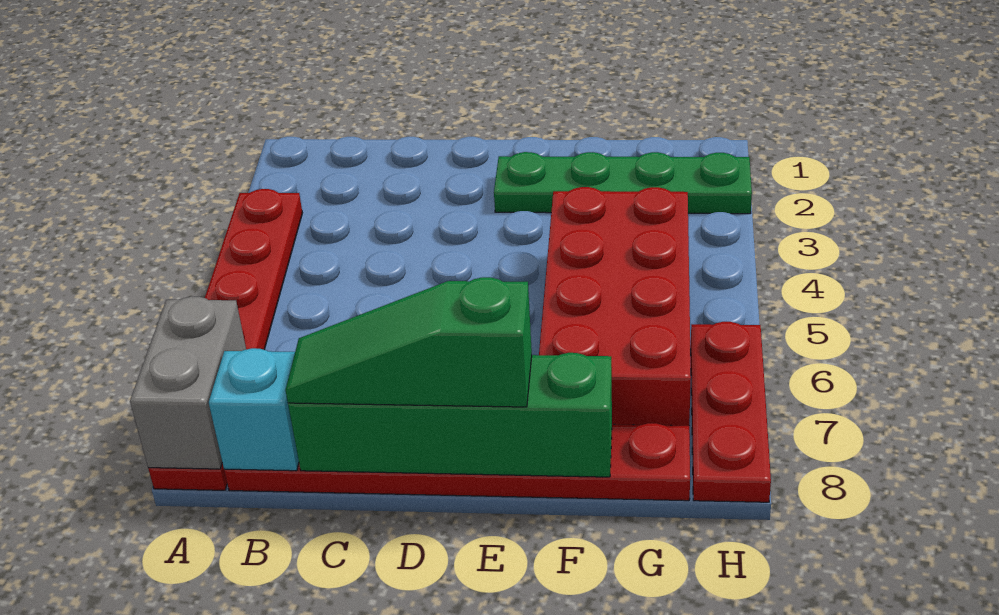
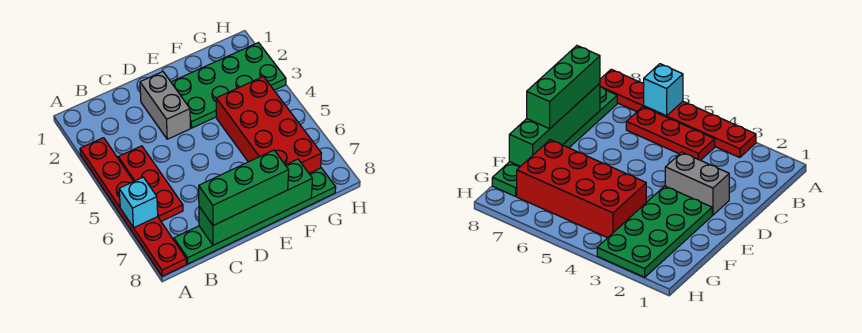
grey 1x2 brick [130,296,246,469] -> grey 1x2 brick moved to [140,72,190,139]
red 1x6 plate [224,423,690,501] -> green 1x6 plate [174,168,336,264]
cyan 1x1 brick [209,348,299,471] -> cyan 1x1 brick moved to [119,177,158,228]
green 1x3 slope [285,277,532,407] -> green 1x3 brick [199,150,289,225]
green 1x4 plate [494,152,752,214] -> green 2x4 plate [171,43,286,128]
red 1x3 plate [691,322,771,502] -> red 1x3 plate moved to [118,146,183,221]

